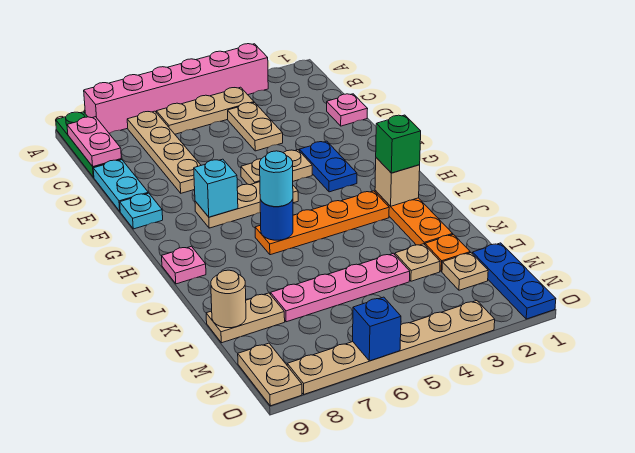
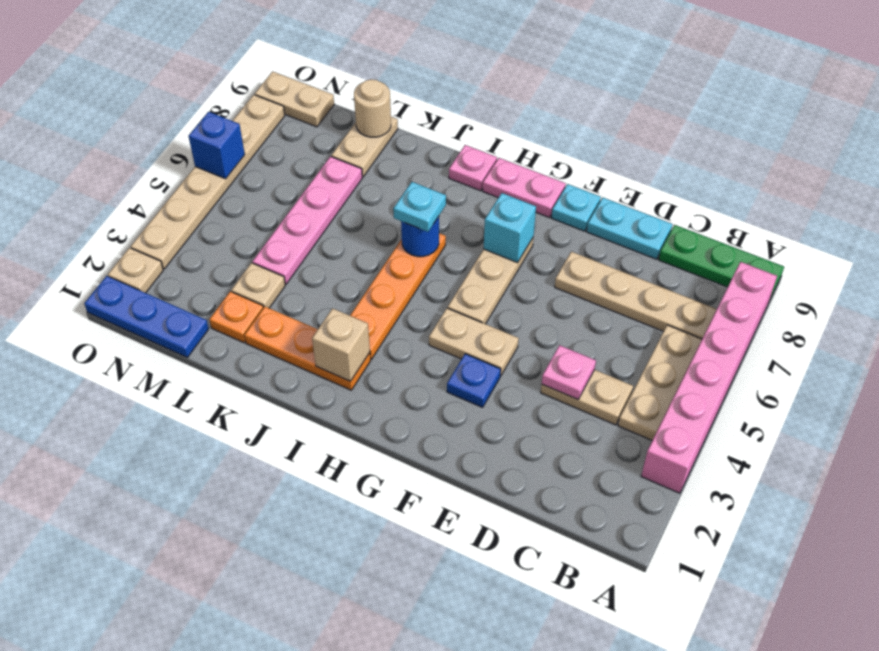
pink 1x2 plate [67,117,121,167] -> pink 1x2 plate moved to [483,158,566,218]
pink 1x1 plate [327,94,368,126] -> pink 1x1 plate moved to [542,345,596,399]
blue 1x2 plate [299,141,357,192] -> blue 1x1 plate [447,354,501,407]
tan 1x2 plate [241,150,312,185] -> tan 1x2 plate turned to [429,308,519,376]
green 1x1 brick [376,115,421,173] -> none
cyan 1x1 round brick [260,151,293,207] -> cyan 1x1 plate [393,182,446,232]
tan 1x1 plate [442,253,488,290] -> tan 1x1 plate moved to [108,248,163,293]

